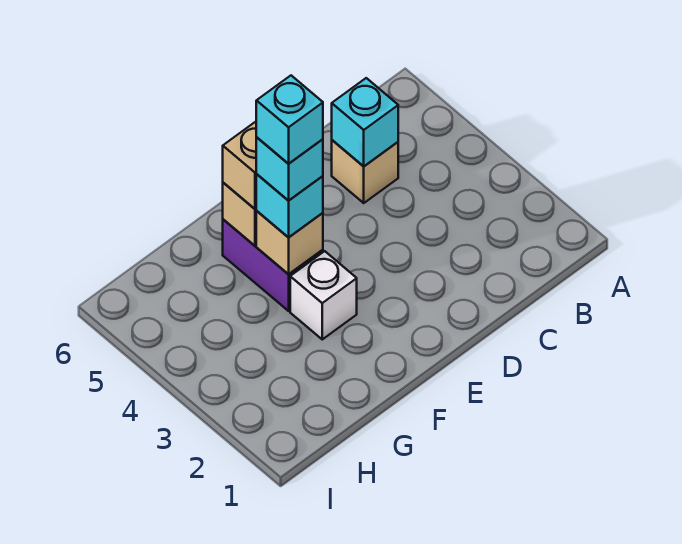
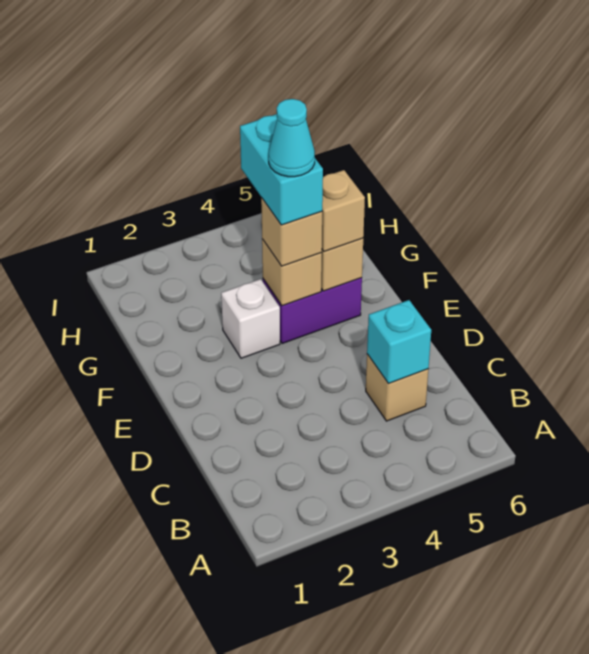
cyan 1x1 brick [256,174,323,238] -> tan 1x1 brick [261,198,322,266]
cyan 1x1 brick [256,137,323,201] -> cyan 1x2 brick [240,114,323,225]
cyan 1x1 brick [256,76,323,164] -> cyan 1x1 cone [269,99,315,177]

